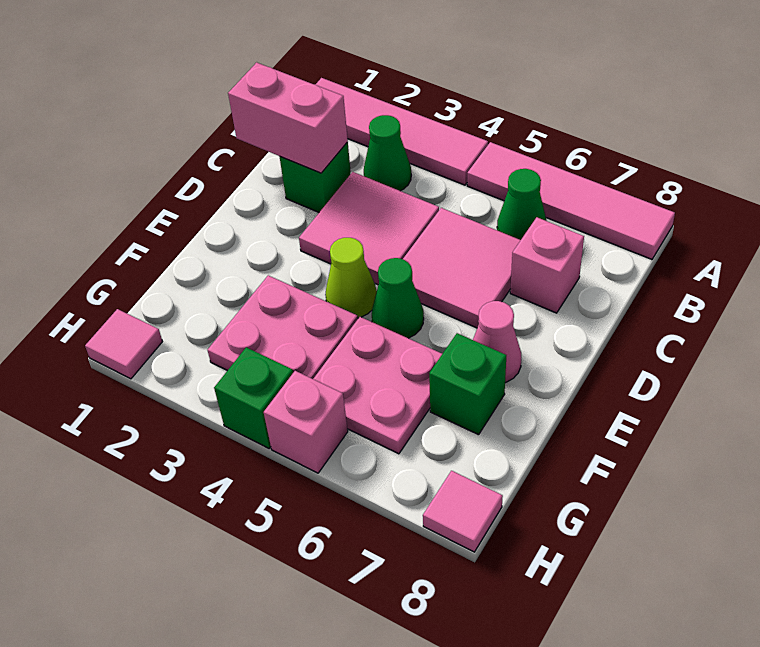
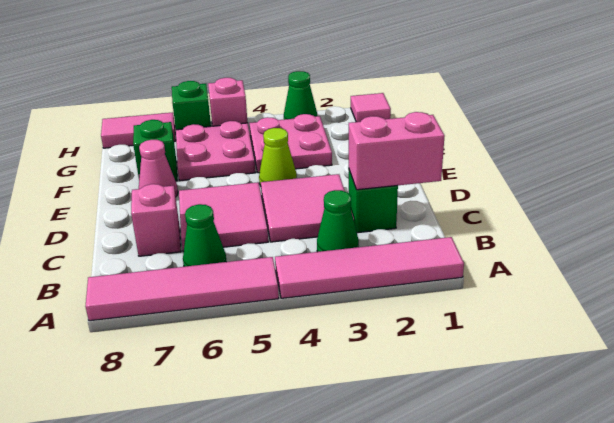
green 1x1 cone [372,258,424,338] -> green 1x1 cone moved to [284,71,317,120]
green 1x1 brick [214,347,293,448] -> green 1x1 brick moved to [172,81,211,130]
pink 1x1 tile [423,471,503,552] -> pink 1x2 tile [101,112,176,148]

